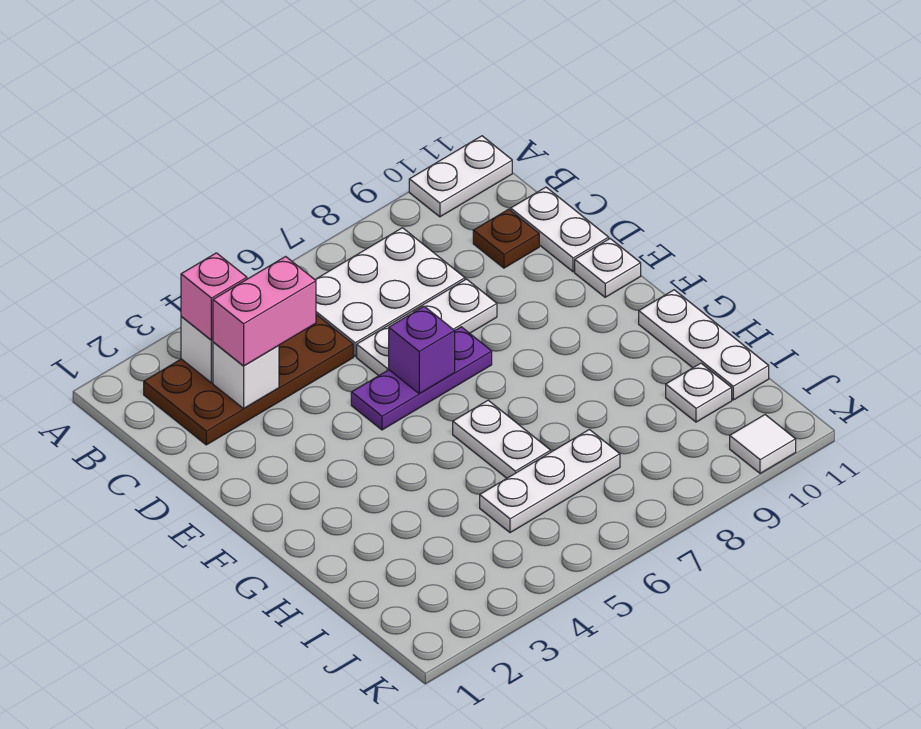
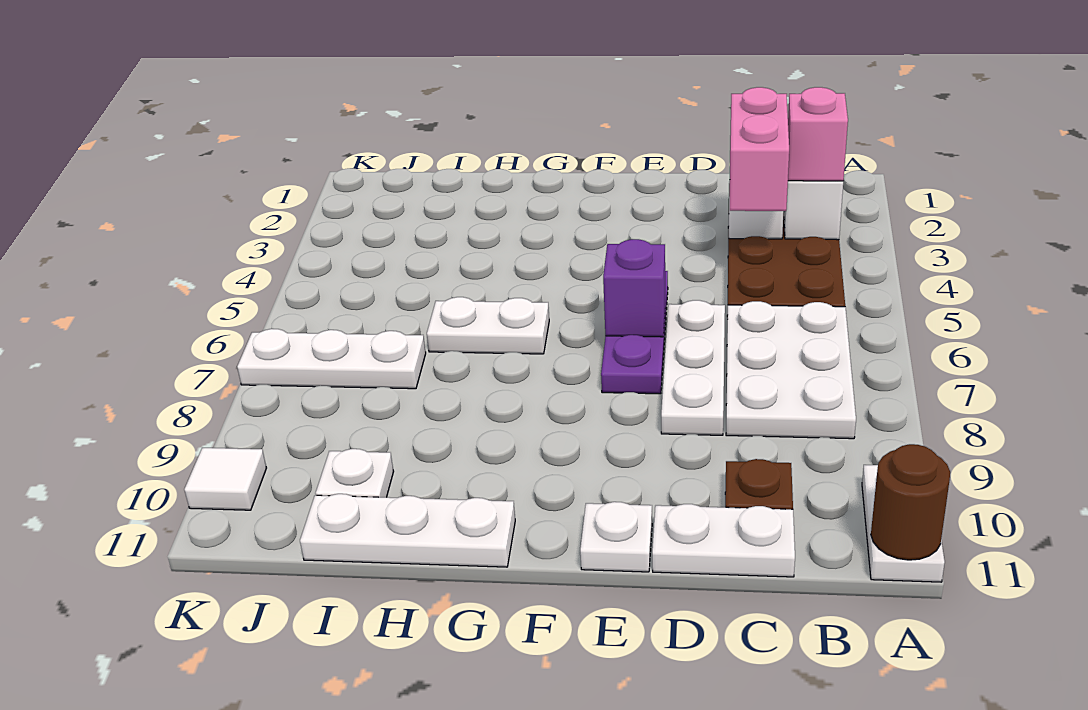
none -> brown 1x1 round brick [871,444,950,560]
white 1x3 plate [480,430,620,533] -> white 1x3 plate turned to [237,329,426,389]

